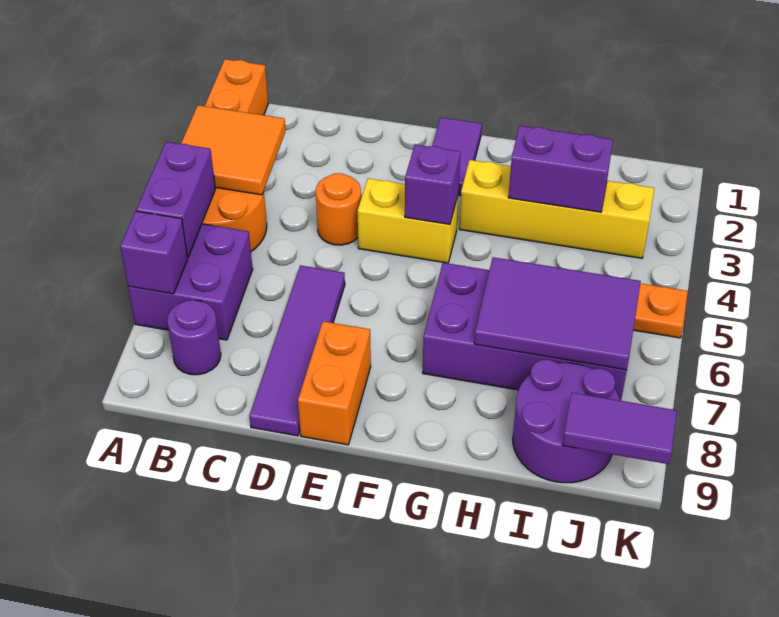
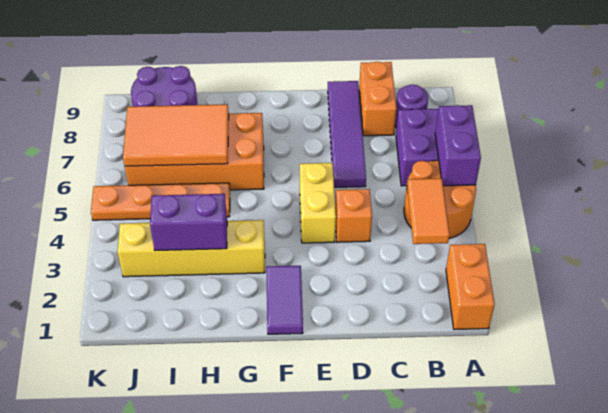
orange 2x2 tile [181,105,286,195] -> orange 1x2 tile [407,178,450,244]
purple 1x1 brick [120,211,188,294] -> none
orange 1x1 round brick [316,173,361,245] -> orange 1x1 brick [335,189,372,242]
yellow 1x2 brick [358,178,458,263] -> yellow 1x2 brick turned to [300,163,336,243]
orange 1x2 brick [298,321,371,445] -> orange 1x2 brick moved to [359,62,397,136]
purple 1x1 brick [405,144,460,224] -> none
purple 2x4 brick [423,263,627,401] -> orange 2x4 brick [125,113,264,190]
purple 2x3 tile [474,257,641,370] -> orange 2x3 tile [123,104,229,166]
purple 1x2 tile [562,392,677,464] -> none

